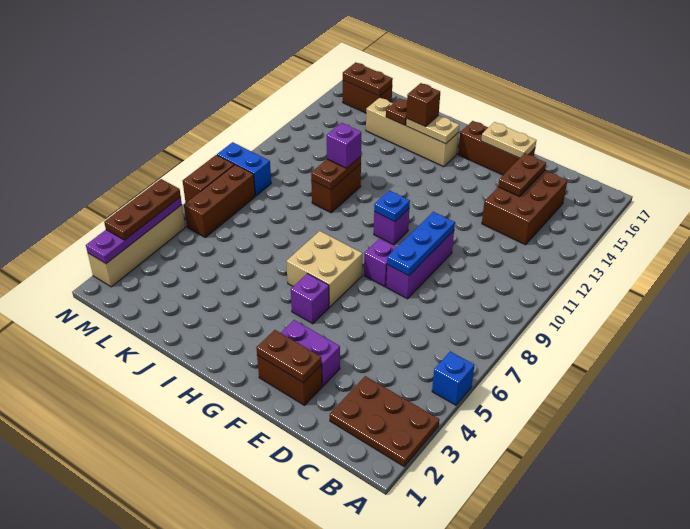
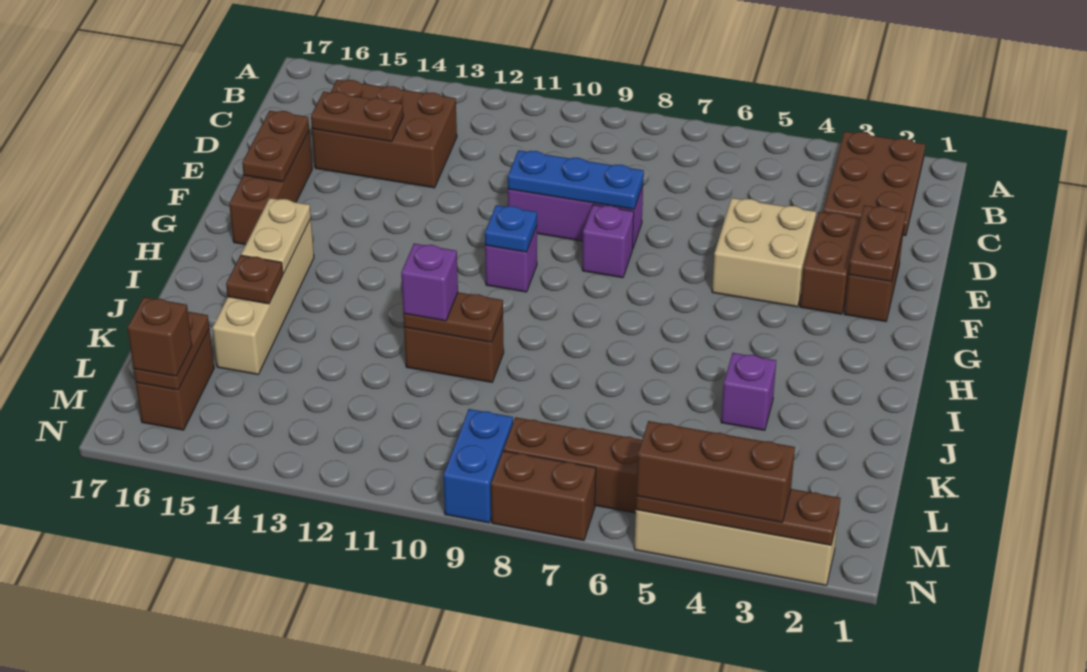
blue 1x1 brick [432,352,474,405] -> none
purple 1x2 brick [281,320,340,386] -> brown 1x2 brick [800,212,860,314]
tan 1x2 plate [481,122,536,158] -> brown 1x2 plate [242,111,309,182]
purple 1x1 brick [291,274,329,324] -> purple 1x1 brick moved to [721,353,776,430]
tan 2x2 brick [286,231,362,307] -> tan 2x2 brick moved to [712,198,816,307]
brown 1x1 brick [406,83,440,127] -> brown 1x1 brick moved to [127,297,192,376]
purple 1x4 plate [86,197,182,264] -> brown 1x4 plate [636,489,840,545]
brown 1x3 plate [104,179,181,240] -> brown 1x3 brick [636,421,795,522]

